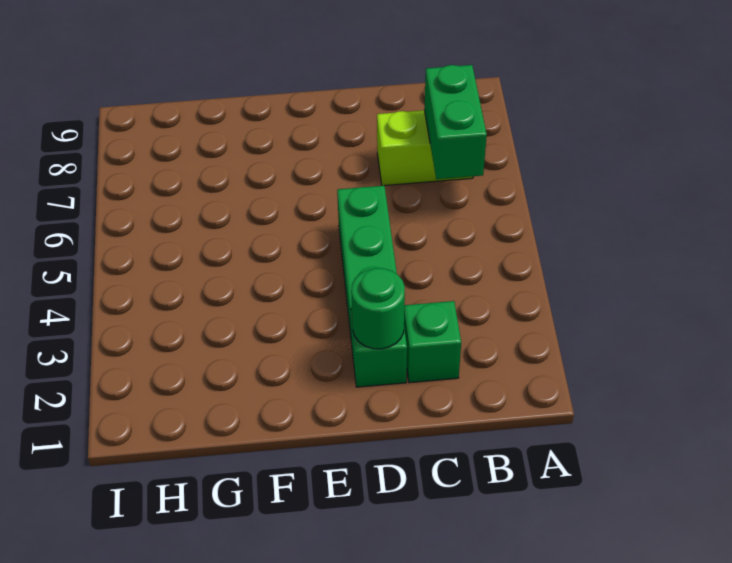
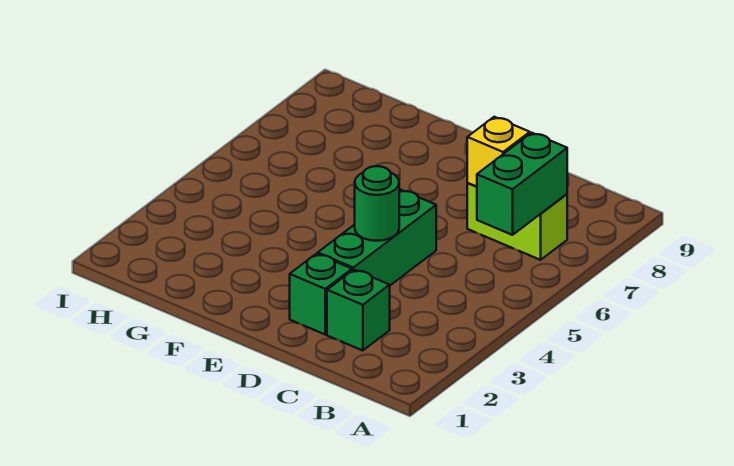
none -> yellow 1x1 brick [467,117,530,187]
green 1x1 round brick [351,268,405,349] -> green 1x1 round brick moved to [355,166,399,241]

